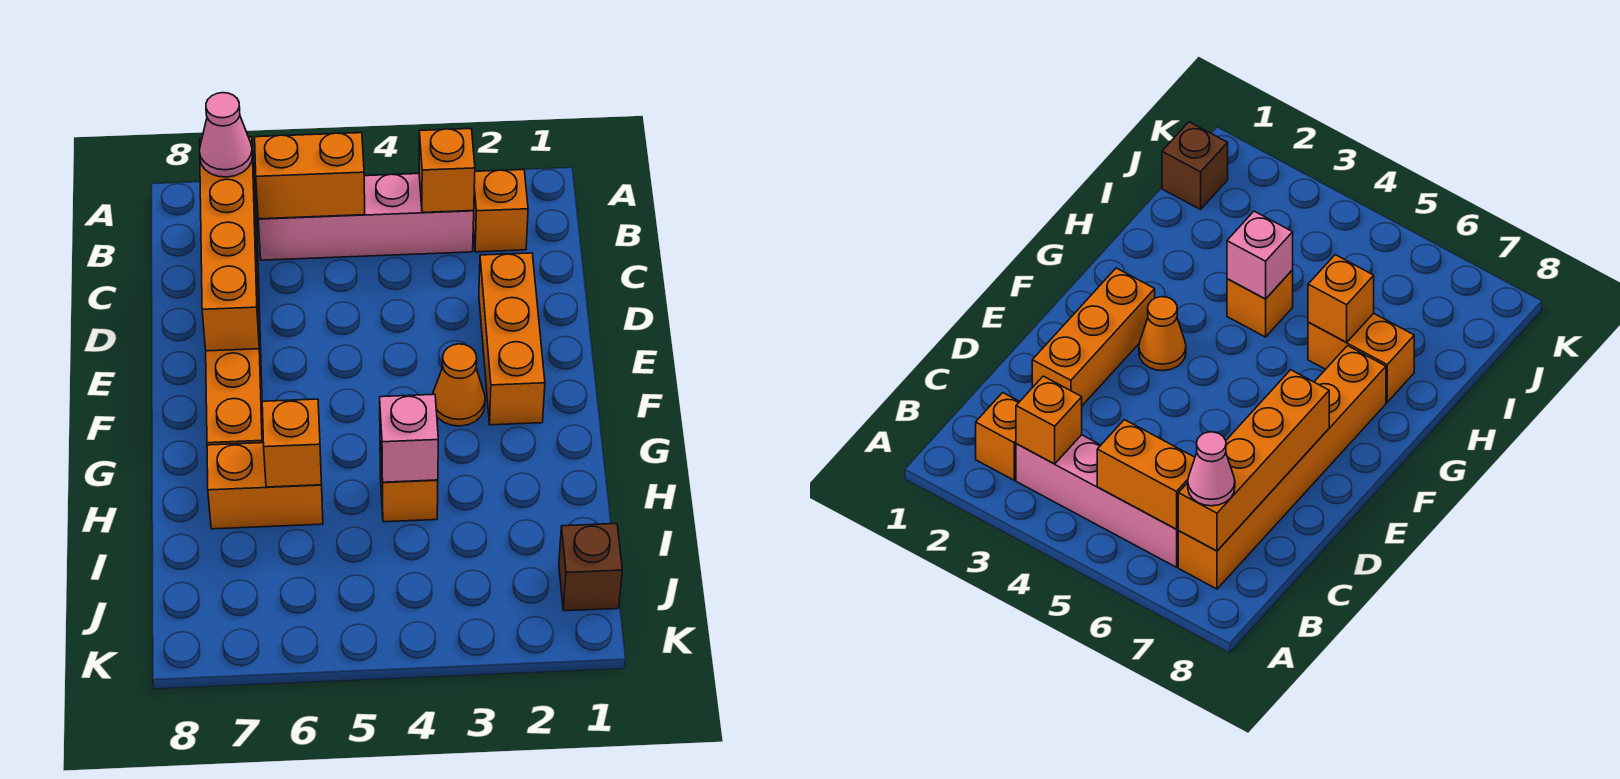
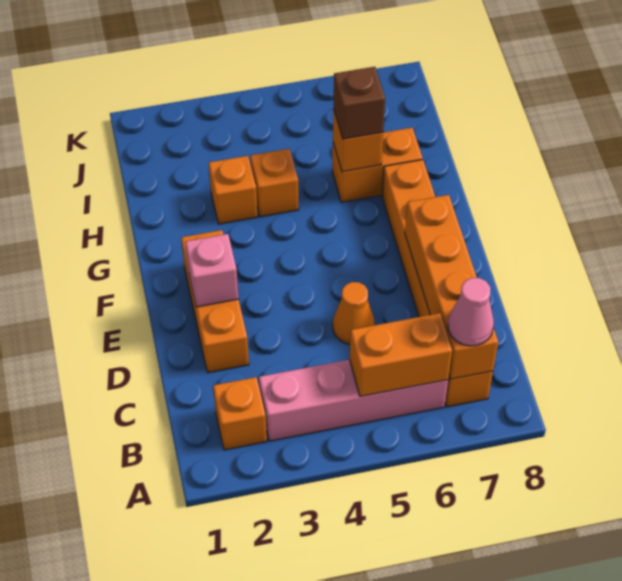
orange 1x1 brick [419,129,475,213] -> orange 1x1 brick moved to [209,156,258,224]
orange 1x1 cone [433,344,485,426] -> orange 1x1 cone moved to [333,282,375,344]
pink 1x1 brick [380,394,438,482] -> pink 1x1 brick moved to [185,234,238,307]
brown 1x1 brick [559,524,622,611] -> brown 1x1 brick moved to [333,67,385,139]

